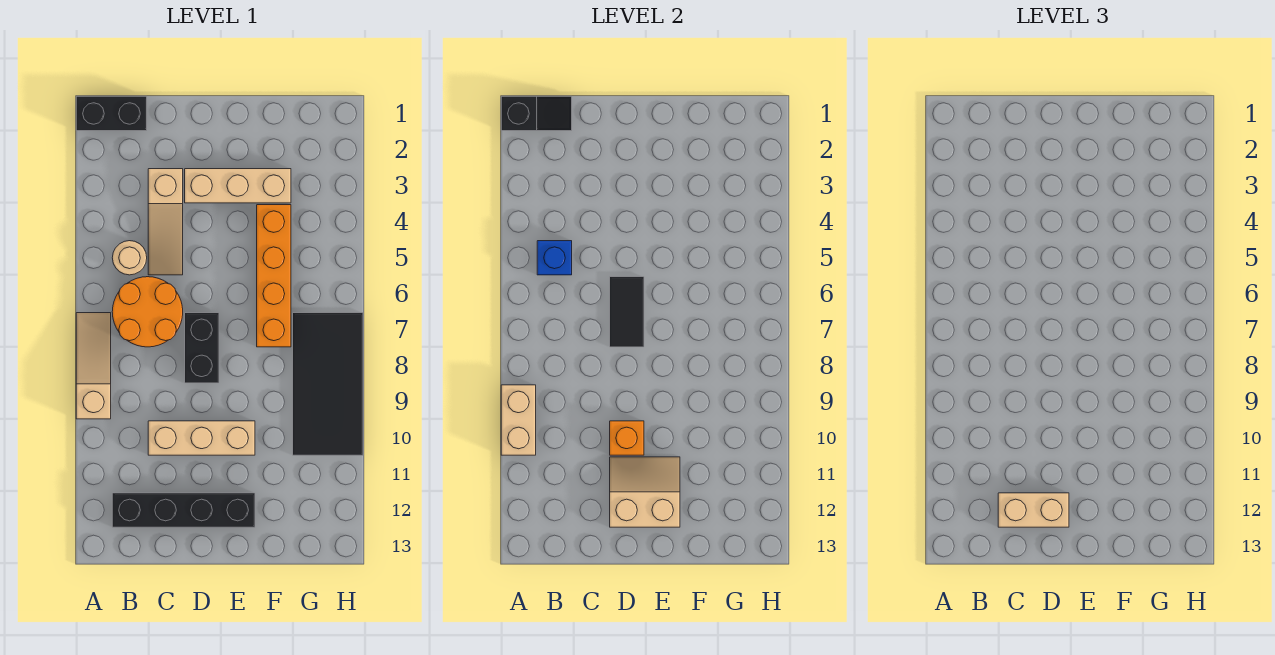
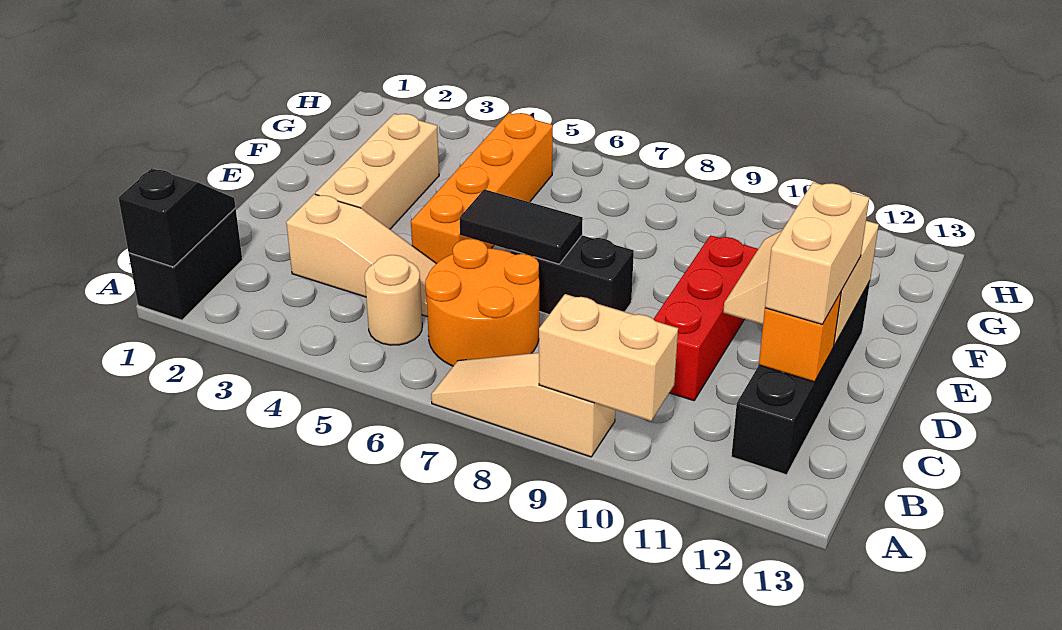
blue 1x1 brick [537,241,572,275] -> none
tan 1x3 brick [148,421,255,455] -> red 1x3 brick [654,235,758,401]
orange 1x1 brick [610,421,644,455] -> orange 1x1 brick moved to [759,292,841,382]
orange 1x4 brick [257,205,291,347] -> orange 1x4 brick turned to [411,113,553,263]
black 2x4 tile [293,313,363,455] -> none

